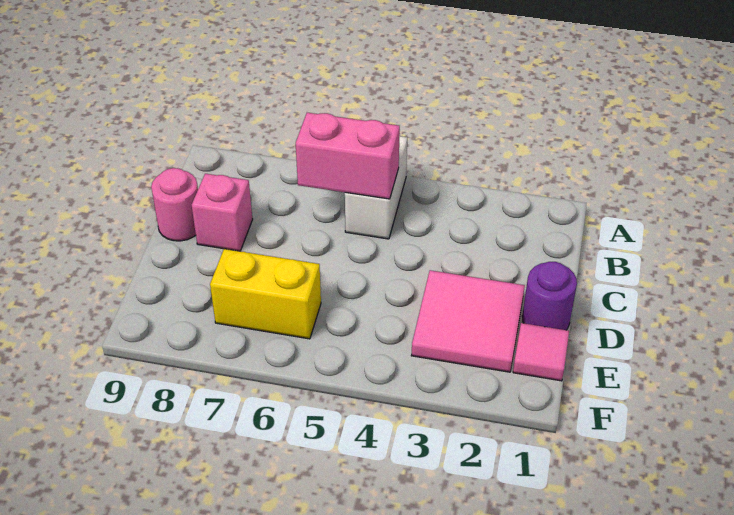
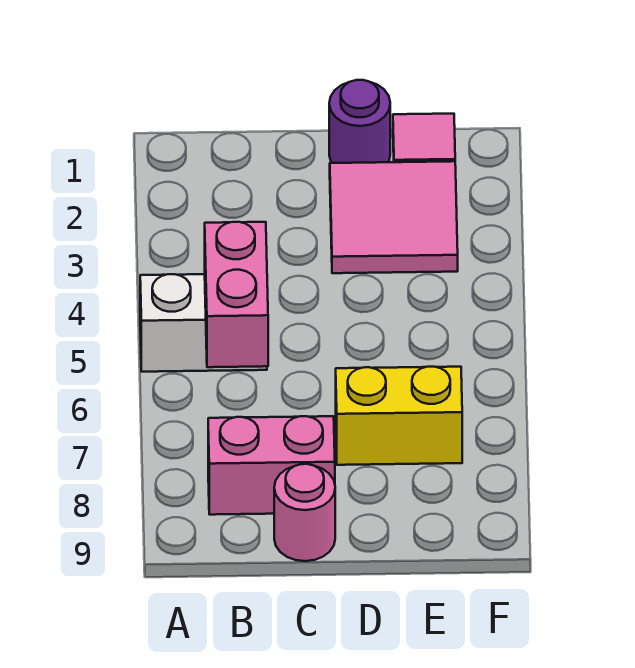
pink 1x1 brick [192,174,253,251] -> pink 1x2 brick [208,416,335,515]
yellow 1x2 brick [210,249,321,339] -> yellow 1x2 brick turned to [336,367,462,465]

